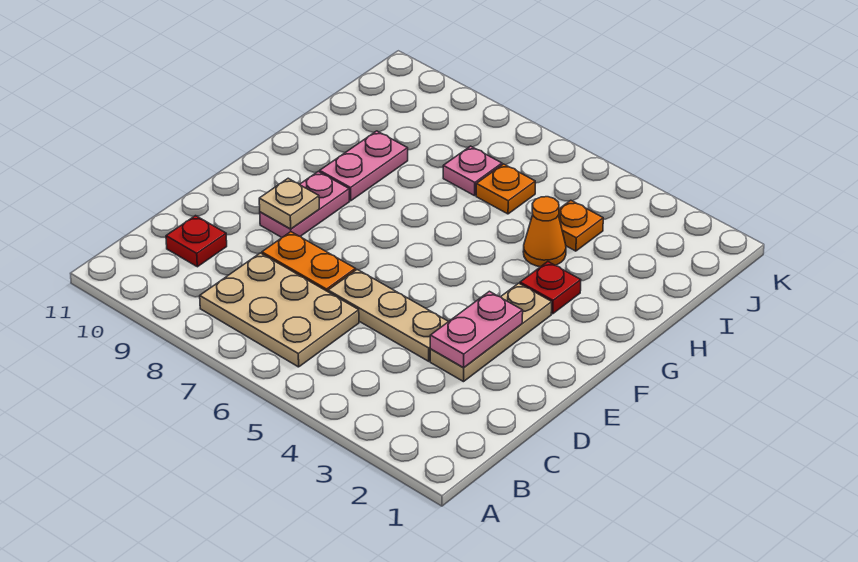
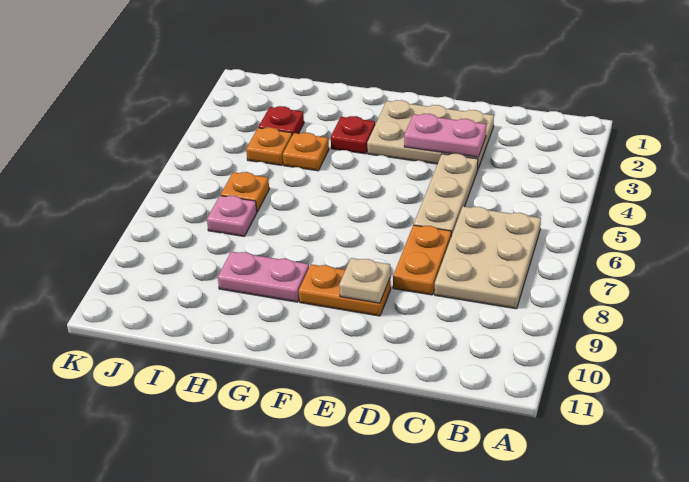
red 1x1 plate [166,216,227,267] -> red 1x1 plate moved to [258,106,304,135]
tan 1x3 plate [430,283,552,382] -> tan 2x3 plate [367,100,494,168]
pink 1x2 plate [260,172,349,237] -> orange 1x2 plate [299,264,391,316]
orange 1x1 cone [523,197,566,267] -> orange 1x1 plate [283,133,329,171]

